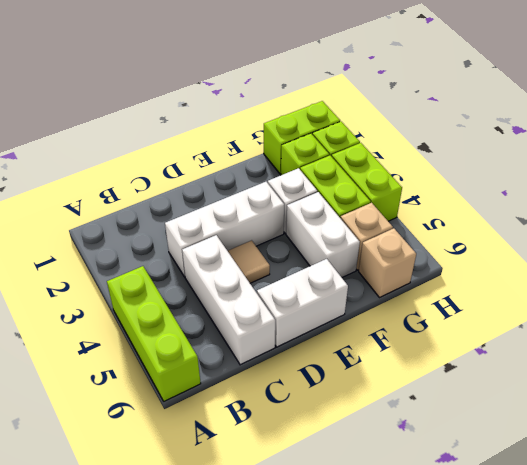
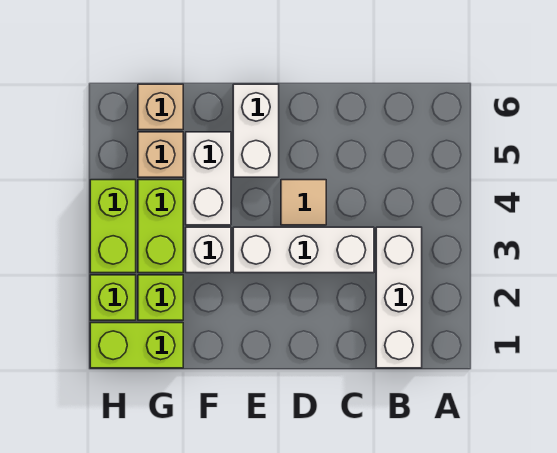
lime 1x3 brick [107,266,201,401] -> none
white 1x3 brick [182,235,275,365] -> white 1x3 brick moved to [376,227,422,368]
white 1x2 brick [257,259,348,347] -> white 1x2 brick turned to [233,84,279,177]

